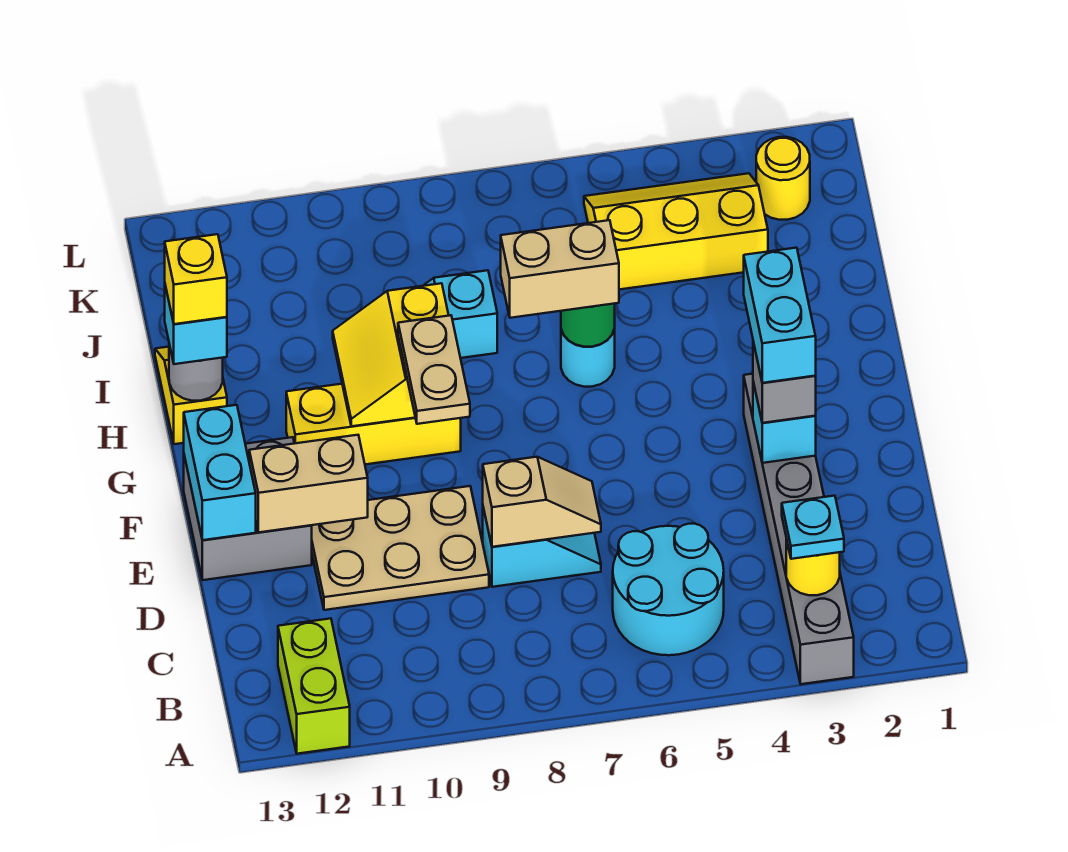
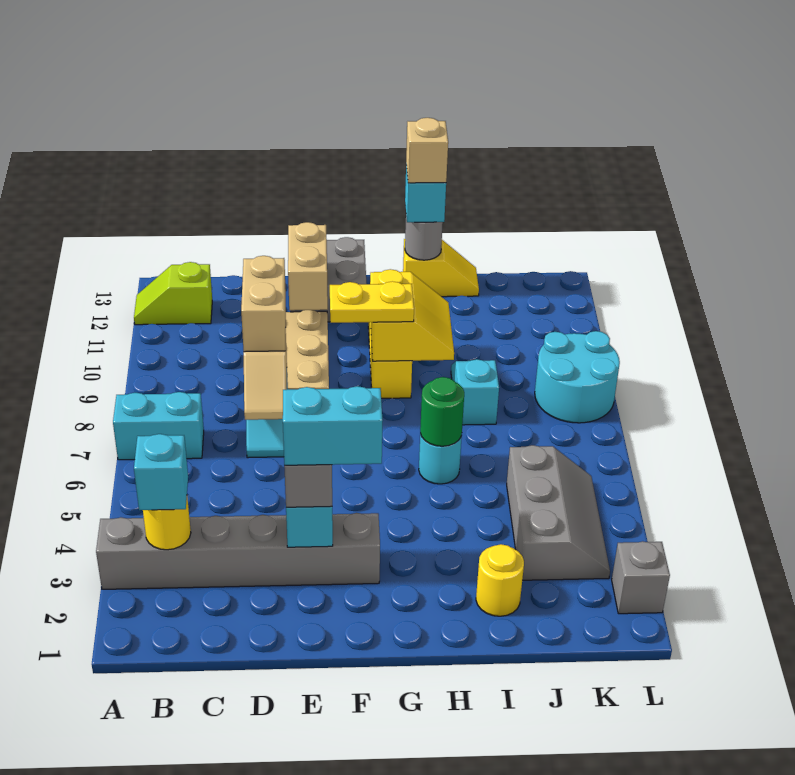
lime 1x2 brick [278,619,350,754] -> lime 1x2 slope [134,262,212,325]
cyan 1x1 plate [782,496,844,559] -> cyan 1x1 brick [134,434,188,510]
cyan 2x2 round brick [613,524,724,655] -> cyan 2x2 round brick moved to [535,331,620,423]
cyan 1x2 brick [184,405,256,540] -> cyan 1x2 brick moved to [113,392,204,460]
tan 1x2 plate [398,315,470,424] -> yellow 1x2 plate [330,281,414,323]
yellow 2x2 slope [333,283,449,426] -> yellow 2x2 slope turned to [370,269,454,361]
tan 1x2 brick [501,220,619,318] -> tan 1x2 brick moved to [241,256,286,352]
yellow 1x1 brick [165,234,227,324] -> tan 1x1 brick [406,118,448,183]
yellow 2x3 slope [584,173,768,290] -> grey 2x3 slope [507,445,610,580]
yellow 1x1 round brick [756,137,810,220] -> yellow 1x1 round brick moved to [476,544,524,616]
none -> grey 1x1 brick [612,541,670,614]

